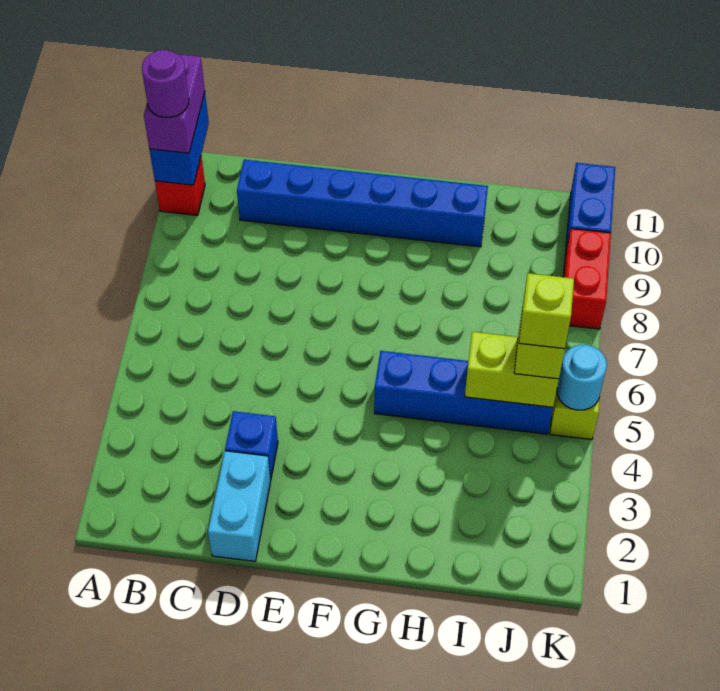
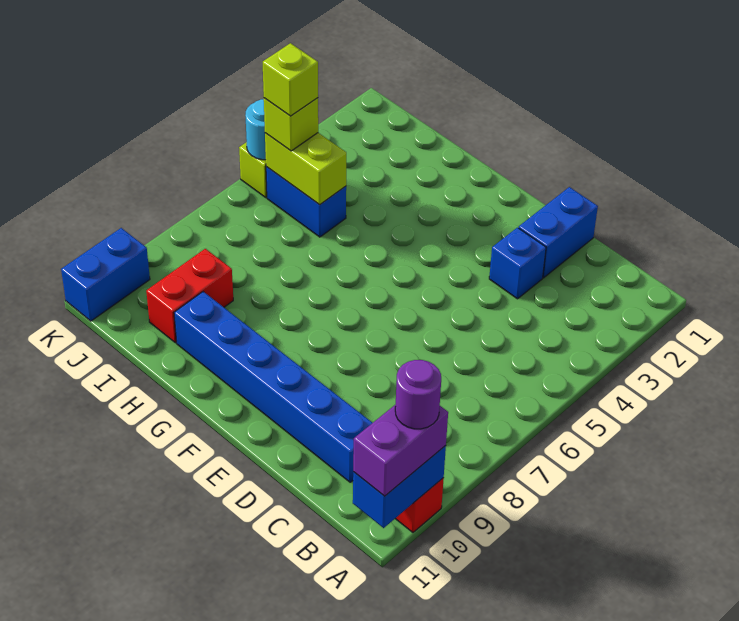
cyan 1x2 brick [208,451,271,561] -> blue 1x2 brick [519,187,598,278]
blue 1x4 brick [374,351,553,434] -> blue 1x2 brick [266,167,346,237]
red 1x2 brick [564,228,611,329] -> red 1x2 brick moved to [146,249,233,343]

